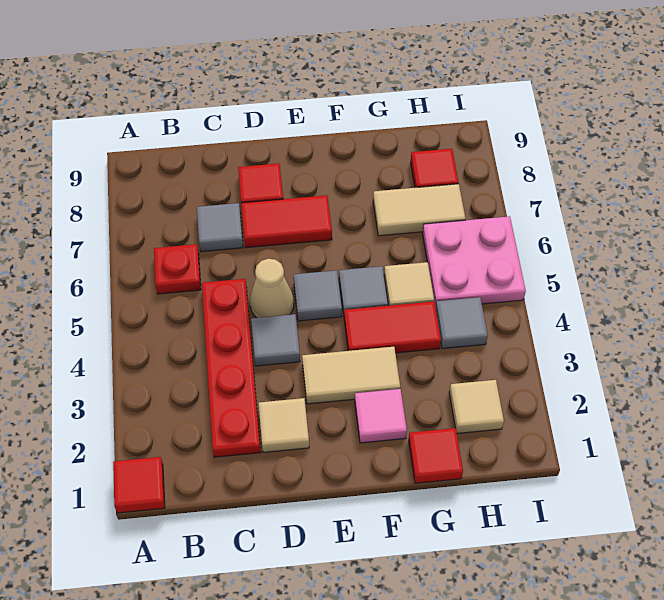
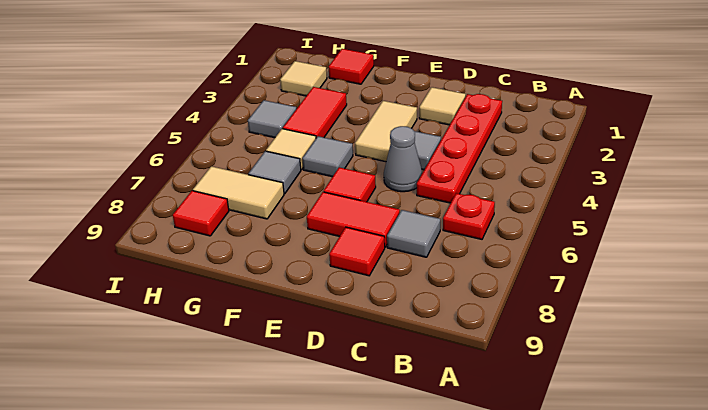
red 1x1 tile [113,457,165,513] -> red 1x1 tile moved to [324,167,376,202]
tan 1x1 cone [250,259,294,318] -> grey 1x1 cone [384,126,422,192]
tan 1x2 tile [302,347,400,404] -> tan 1x2 tile turned to [355,101,417,162]
grey 1x1 tile [294,270,342,321] -> grey 1x1 tile moved to [248,151,301,194]
pink 1x1 tile [355,389,407,443] -> none
red 1x2 tile [344,302,441,353] -> red 1x2 tile turned to [283,87,347,138]
pink 2x2 plate [423,216,526,307] -> none

